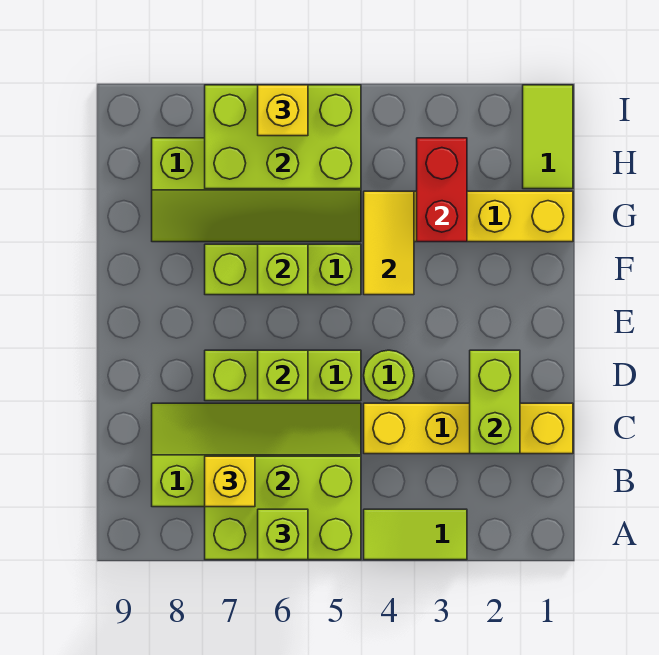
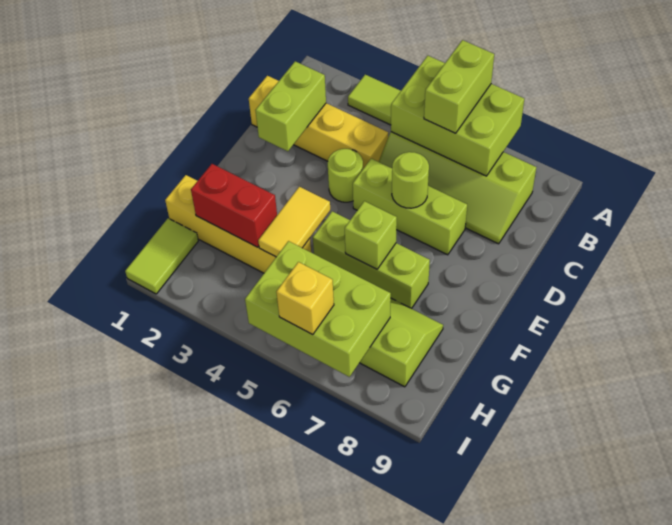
lime 1x1 brick [258,509,308,560] -> lime 1x2 brick [424,40,494,133]
yellow 1x1 brick [205,456,255,507] -> none
lime 1x1 brick [258,350,308,401] -> lime 1x1 round brick [392,152,429,208]
red 1x2 brick [417,138,467,242] -> red 1x2 brick turned to [191,164,277,247]

